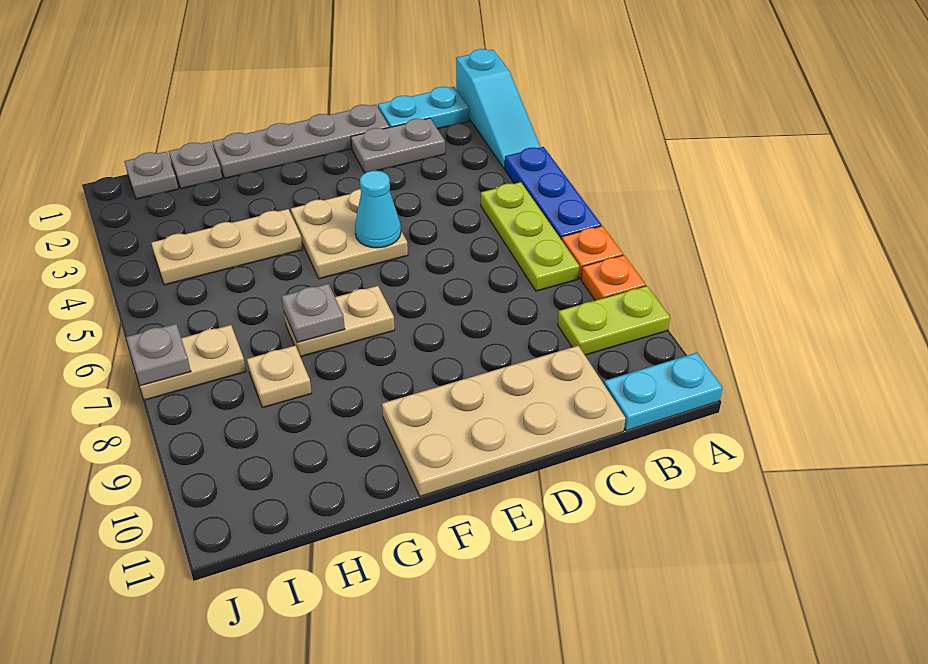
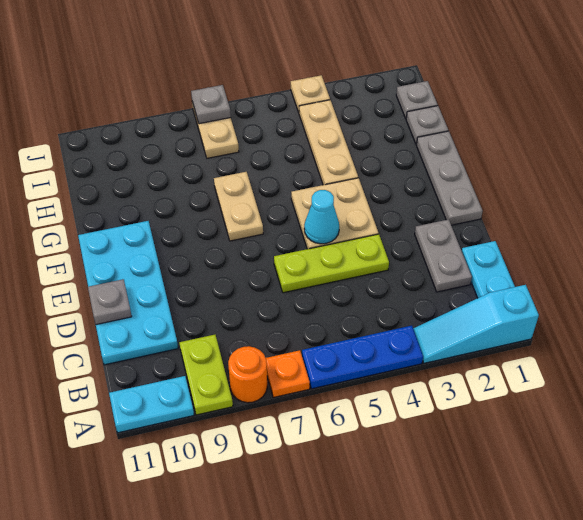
orange 1x1 plate [581,255,646,300] -> orange 1x1 round brick [228,346,267,403]
cyan 1x2 plate [604,353,723,431] -> cyan 1x2 plate turned to [109,376,194,433]
lime 1x3 plate [481,182,579,291] -> lime 1x3 plate moved to [274,234,389,293]
tan 2x4 plate [382,346,626,496] -> cyan 2x4 plate [78,221,178,365]
grey 1x4 plate [212,104,389,178] -> grey 1x3 plate [416,131,483,225]
grey 1x1 plate [282,284,345,343] -> grey 1x1 plate moved to [88,279,132,325]
tan 1x1 plate [247,346,312,408] -> tan 1x1 plate moved to [291,75,330,112]

